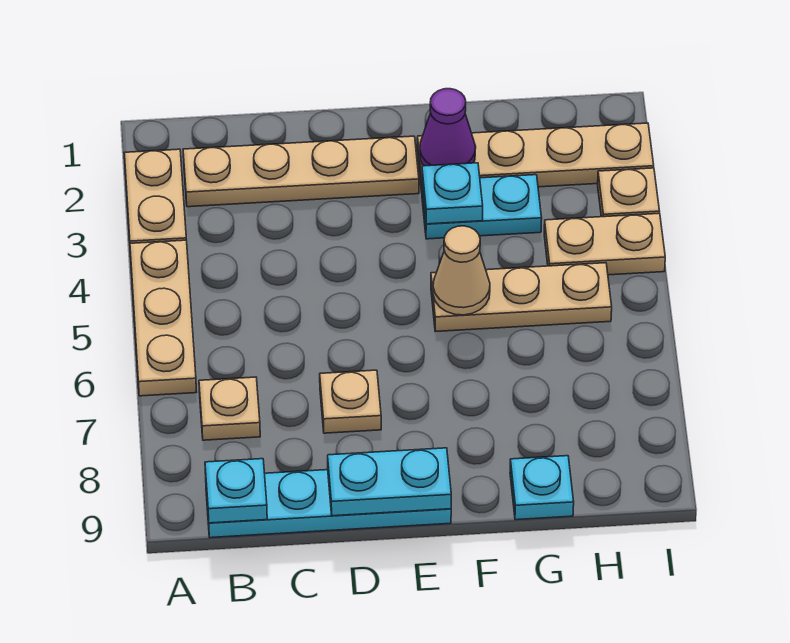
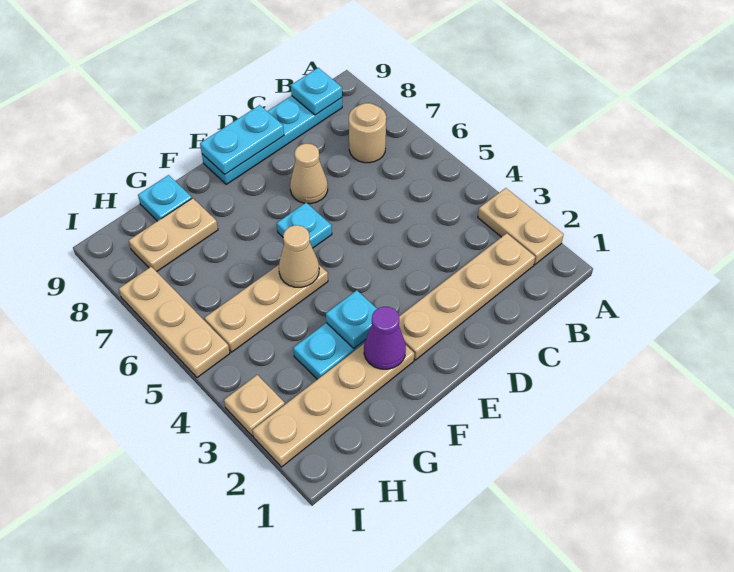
tan 1x3 plate [130,240,196,396] -> tan 1x3 plate moved to [119,267,230,378]
tan 1x1 plate [199,377,260,440] -> tan 1x1 round brick [349,103,386,163]
tan 1x1 plate [320,370,381,433] -> tan 1x1 cone [290,144,328,204]
none -> cyan 1x1 plate [277,203,332,248]
tan 1x2 plate [544,213,665,275] -> tan 1x2 plate moved to [129,198,218,272]

